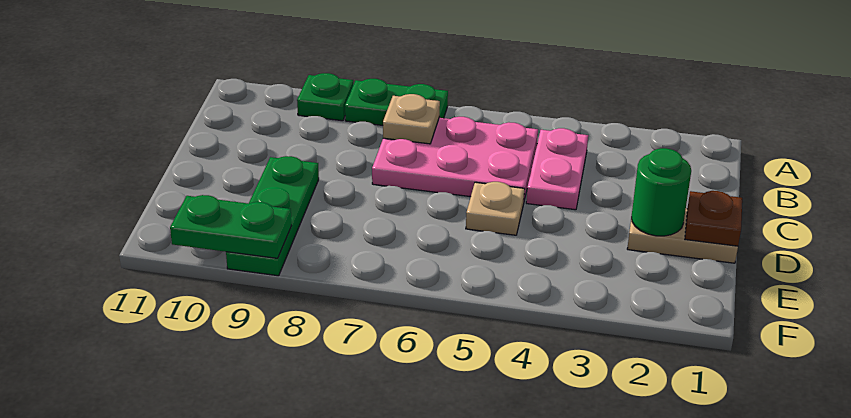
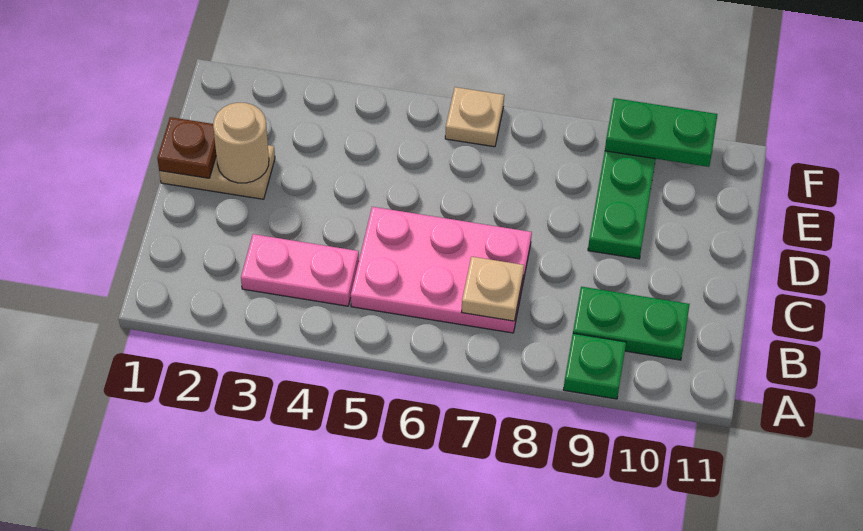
green 1x2 plate [345,79,448,125] -> green 1x2 plate moved to [573,287,690,360]
pink 1x2 plate [526,128,588,210] -> pink 1x2 plate turned to [241,234,359,306]
green 1x1 round brick [632,148,691,236] -> tan 1x1 round brick [213,103,269,183]
tan 1x1 plate [466,182,525,235] -> tan 1x1 plate moved to [445,87,504,147]

